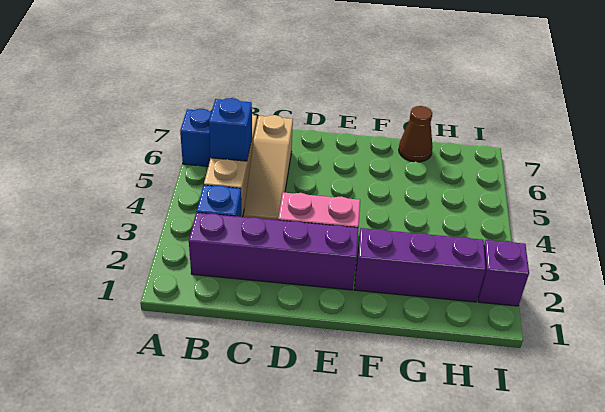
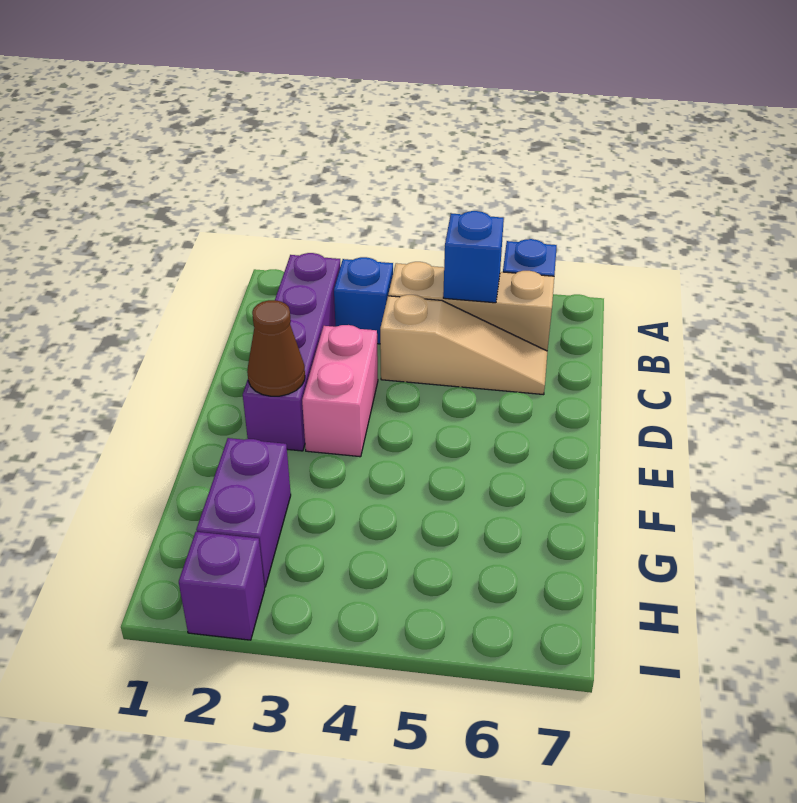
tan 1x3 slope [244,115,293,220] -> tan 1x3 slope turned to [380,295,547,395]
purple 1x3 brick [355,228,486,302] -> purple 1x2 brick [196,438,291,587]
brown 1x1 cone [399,106,433,162] -> brown 1x1 cone moved to [247,300,305,396]

